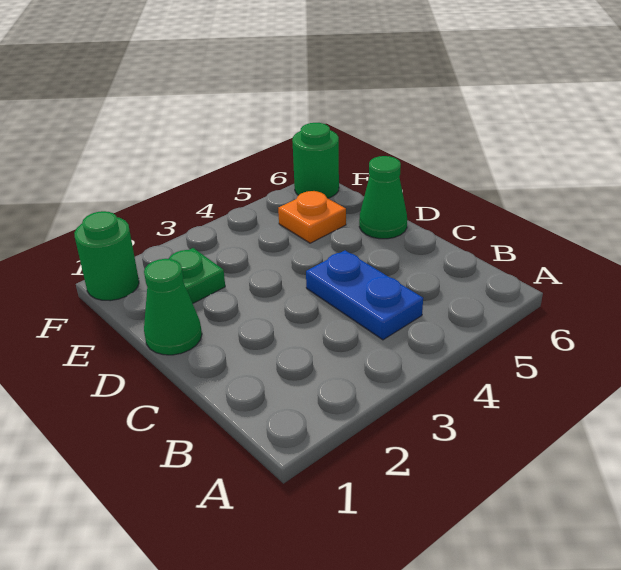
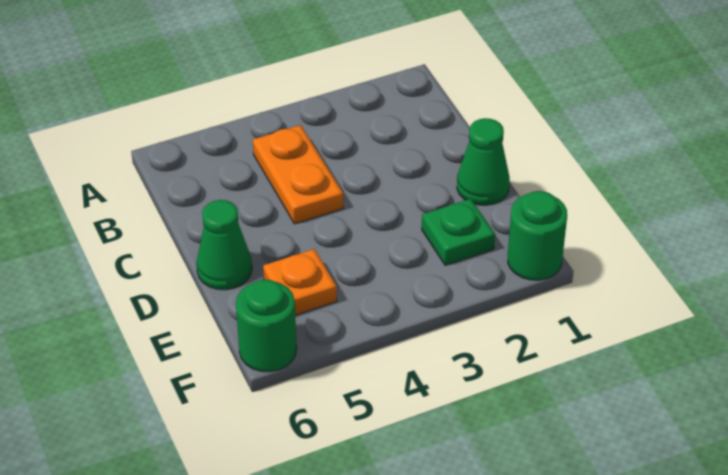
blue 1x2 plate [306,251,423,340] -> orange 1x2 plate [253,125,343,224]

